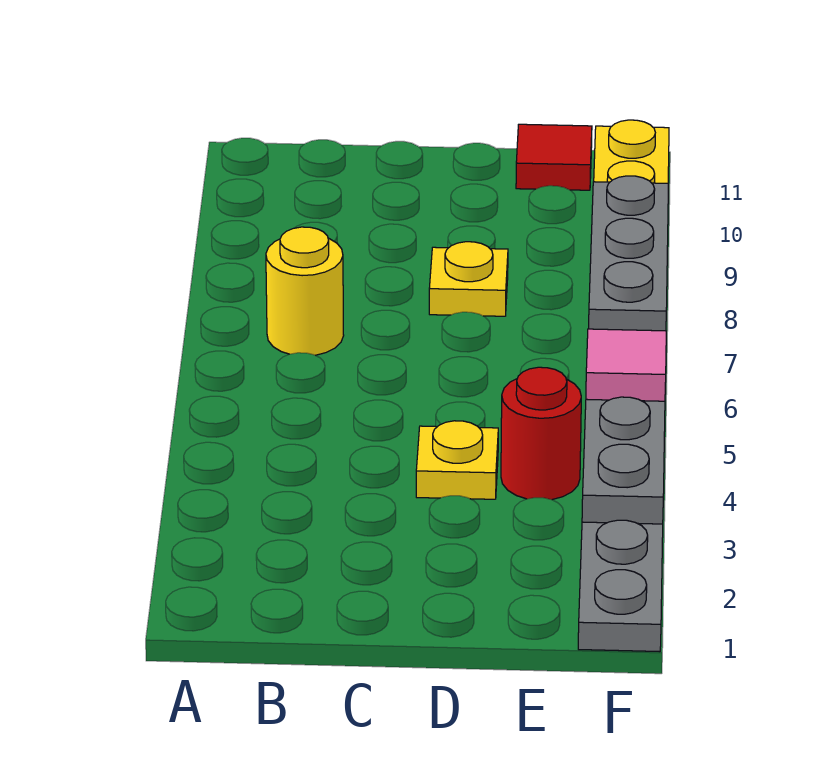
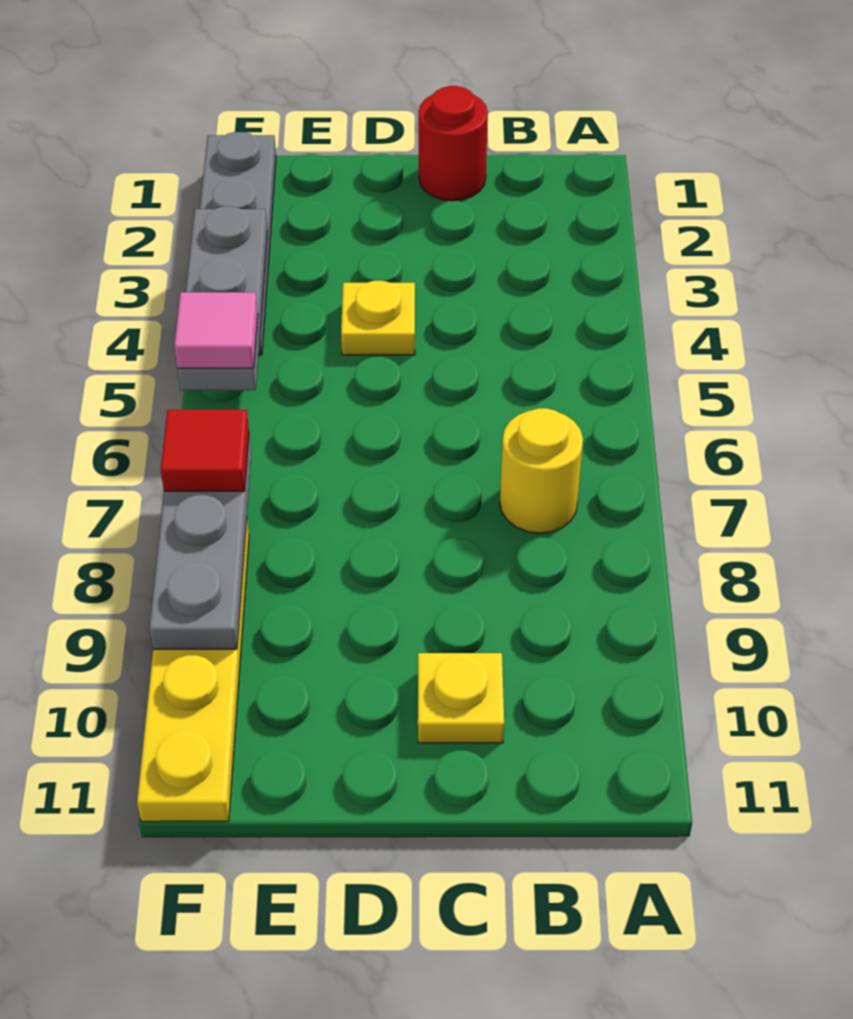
yellow 1x1 plate [429,242,508,316] -> yellow 1x1 plate moved to [418,653,504,743]
red 1x1 round brick [501,367,581,500] -> red 1x1 round brick moved to [419,86,488,201]
red 1x1 tile [516,124,592,190] -> red 1x1 tile moved to [161,410,249,491]

